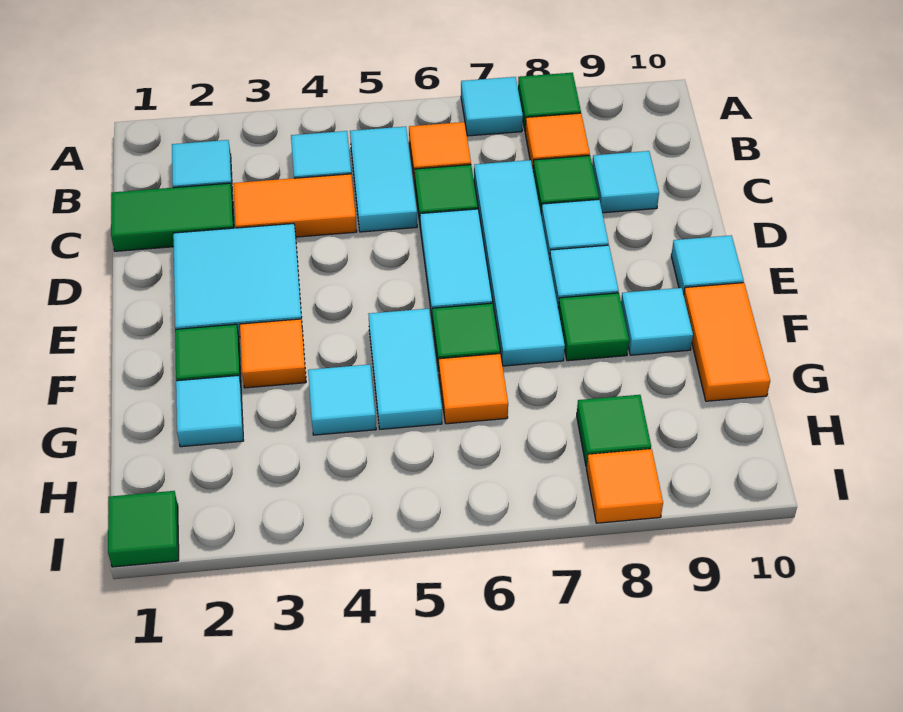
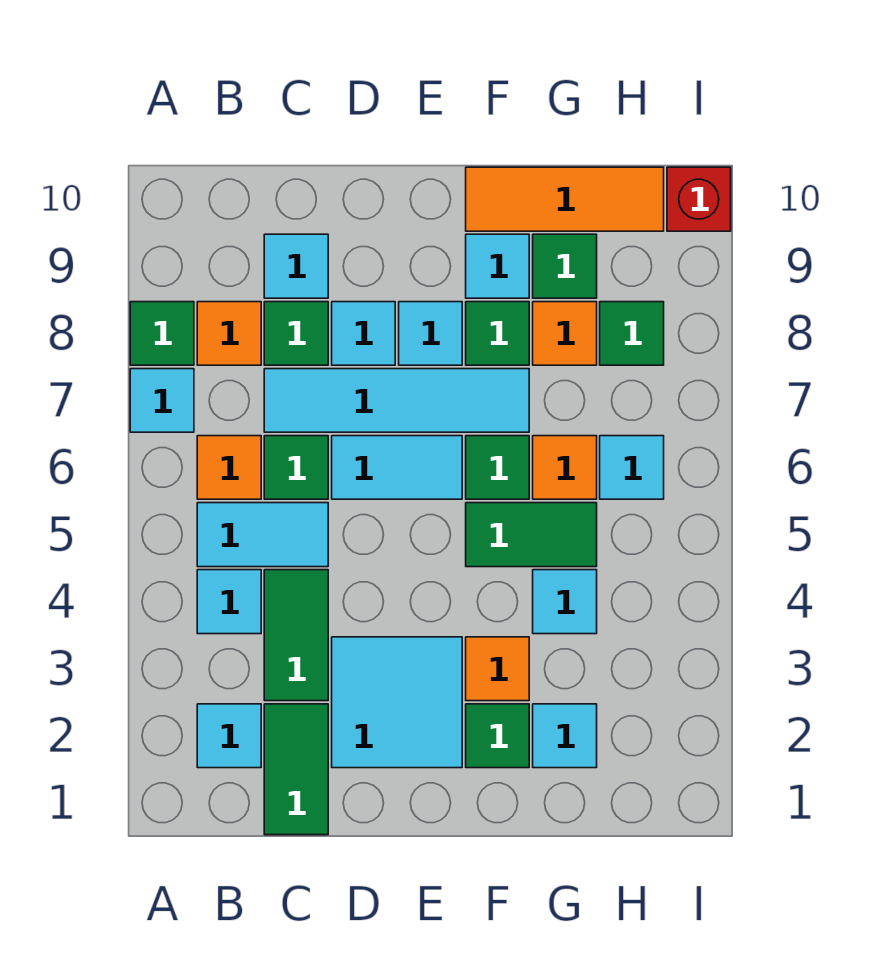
orange 1x2 tile [233,174,357,237] -> green 1x2 tile [264,570,328,701]
cyan 1x1 tile [671,235,744,294] -> cyan 1x1 tile moved to [600,436,664,499]
cyan 1x2 tile [368,309,442,429] -> green 1x2 tile [466,503,597,567]
orange 1x2 tile [684,283,770,401] -> orange 1x3 tile [466,167,664,231]
green 1x1 tile [108,491,179,567] -> green 1x1 tile moved to [533,234,597,298]
orange 1x1 tile [586,449,663,523] -> orange 1x1 tile moved to [533,302,597,365]
none -> red 1x1 brick [667,167,731,231]

